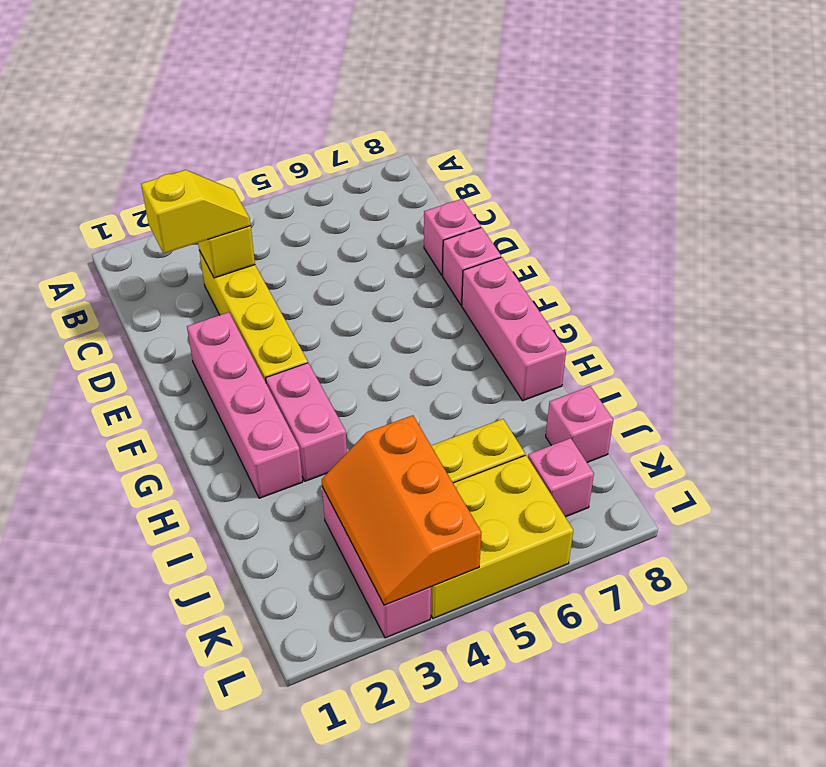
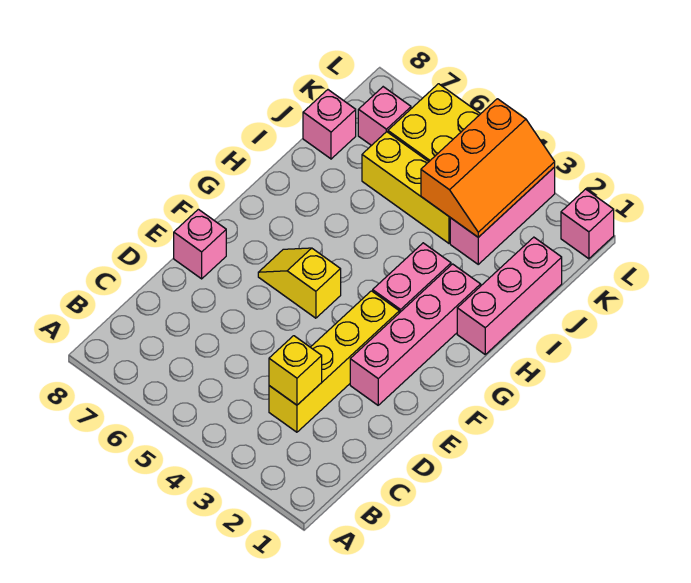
yellow 1x2 slope [141,170,251,254] -> yellow 1x2 slope moved to [258,248,341,318]
pink 1x1 brick [424,199,481,275] -> pink 1x1 brick moved to [561,189,614,259]
pink 1x3 brick [462,257,566,401] -> pink 1x3 brick moved to [457,237,562,354]

